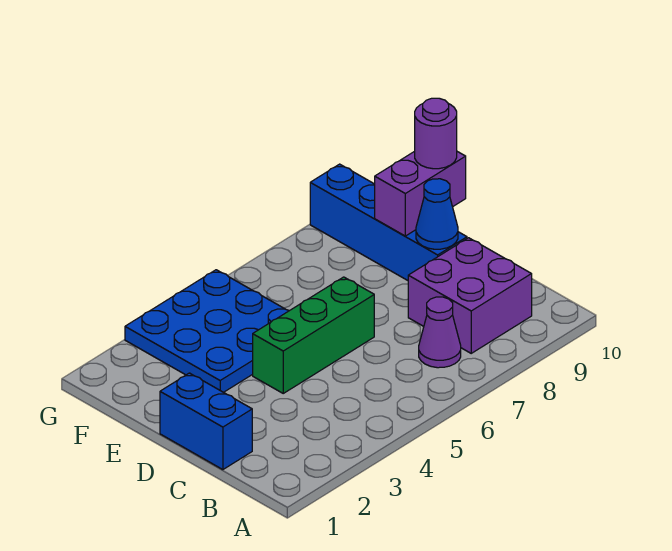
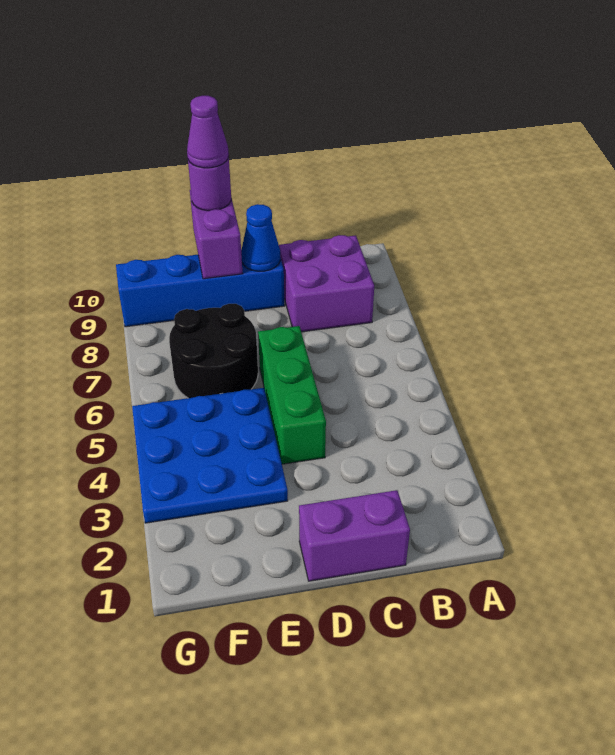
purple 1x1 cone [419,297,461,368] -> purple 1x1 cone moved to [187,96,229,168]
blue 1x2 brick [160,373,252,470] -> purple 1x2 brick [299,490,410,581]
none -> black 2x2 round brick [169,304,258,398]

